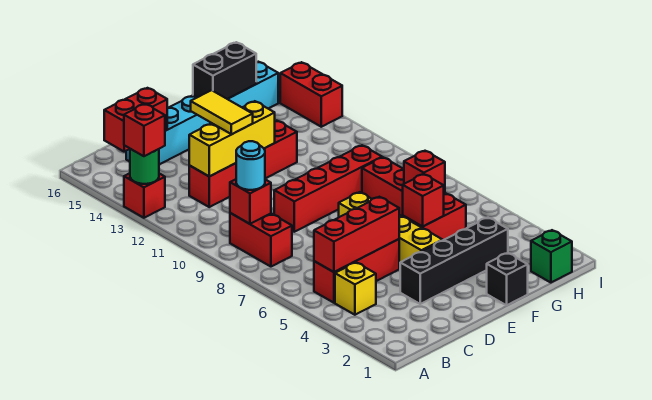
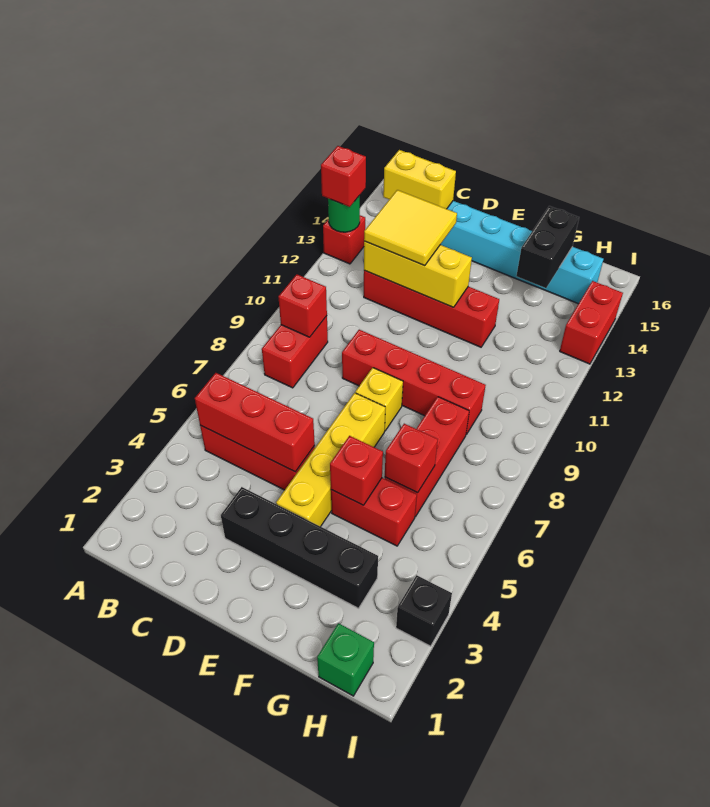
yellow 1x1 brick [335,262,376,315] -> yellow 1x1 brick moved to [355,368,403,431]
cyan 1x1 round brick [236,141,265,190] -> none
red 1x2 brick [104,88,167,151] -> yellow 1x2 brick [383,150,456,209]
yellow 1x2 tile [191,90,253,134] -> yellow 2x2 tile [364,190,457,266]
black 1x1 brick [487,253,528,305] -> black 1x1 brick moved to [396,575,452,646]
black 1x2 brick [193,42,256,99] -> black 1x2 brick turned to [516,206,579,288]

